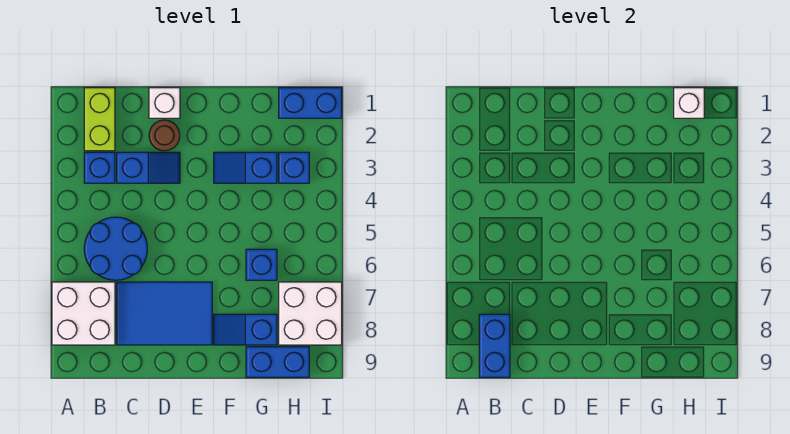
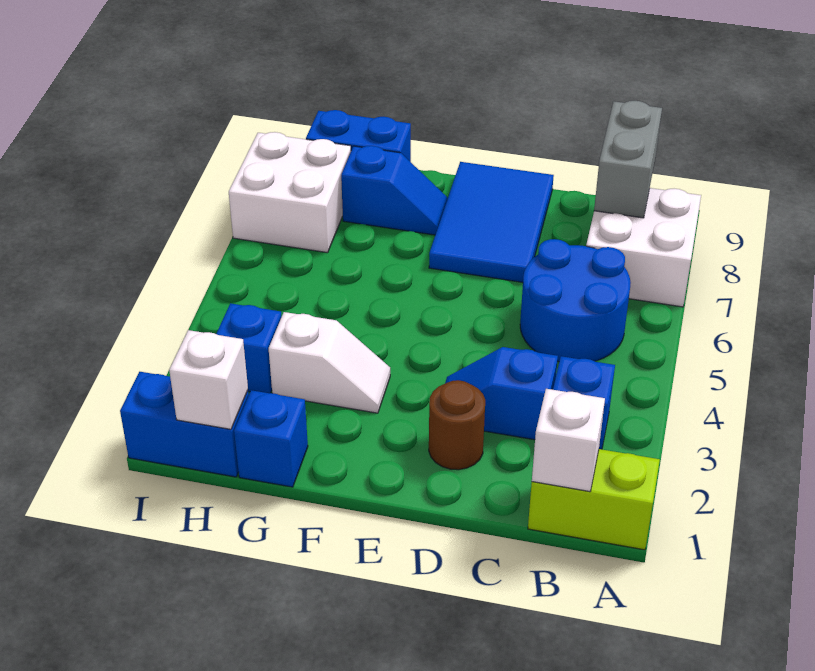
lime 1x2 brick [84,88,115,151] -> lime 1x2 brick turned to [528,449,660,550]
blue 1x2 brick [479,314,510,377] -> grey 1x2 brick [594,101,662,218]
blue 2x3 tile [117,282,212,345] -> blue 2x3 tile turned to [429,162,554,282]
white 1x1 brick [149,88,180,118] -> white 1x1 brick moved to [532,389,605,492]
blue 1x2 slope [214,152,277,183] -> white 1x2 slope [269,312,390,413]
blue 1x1 brick [246,249,277,280] -> blue 1x1 brick moved to [234,390,308,487]

